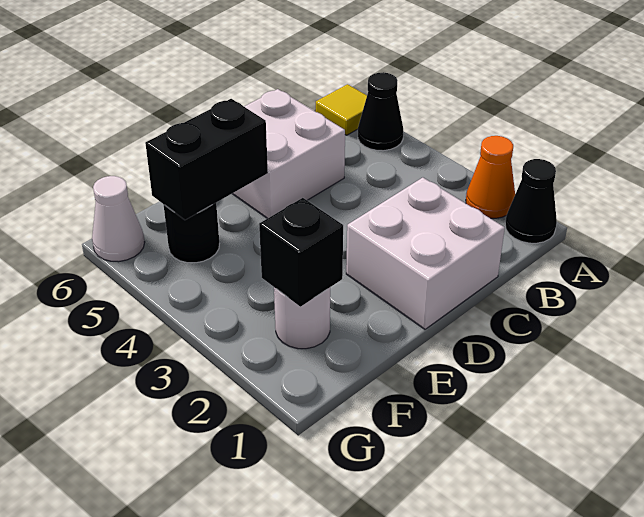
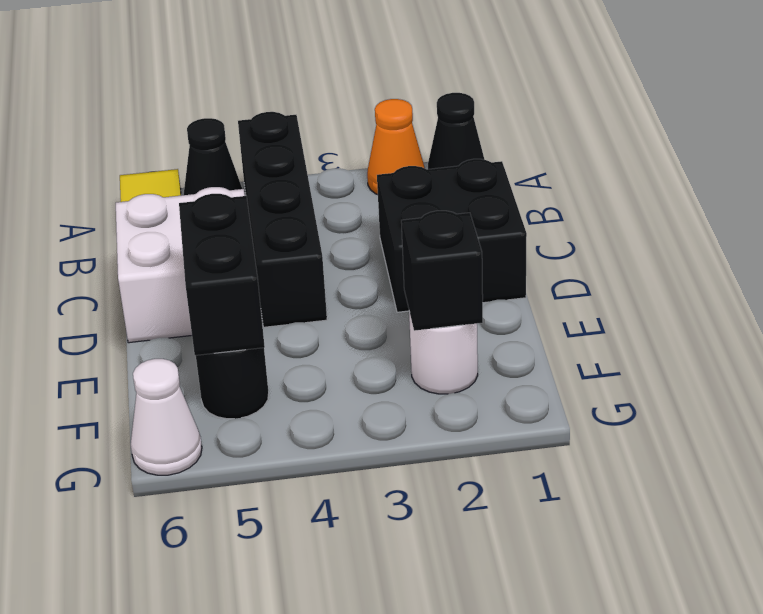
none -> black 1x4 brick [238,112,327,327]
white 2x2 brick [346,178,505,329] -> black 2x2 brick [377,159,527,312]

